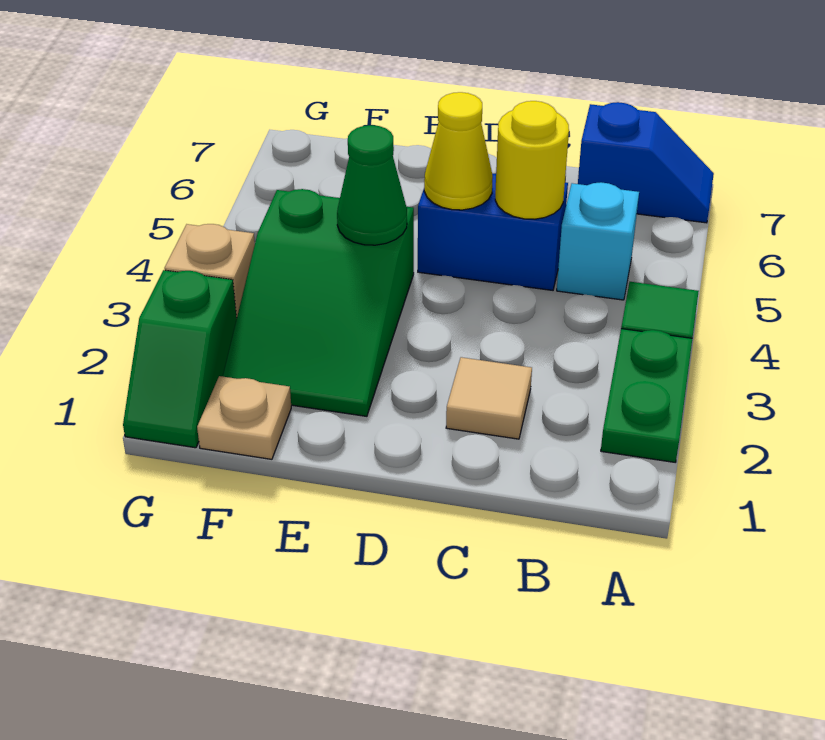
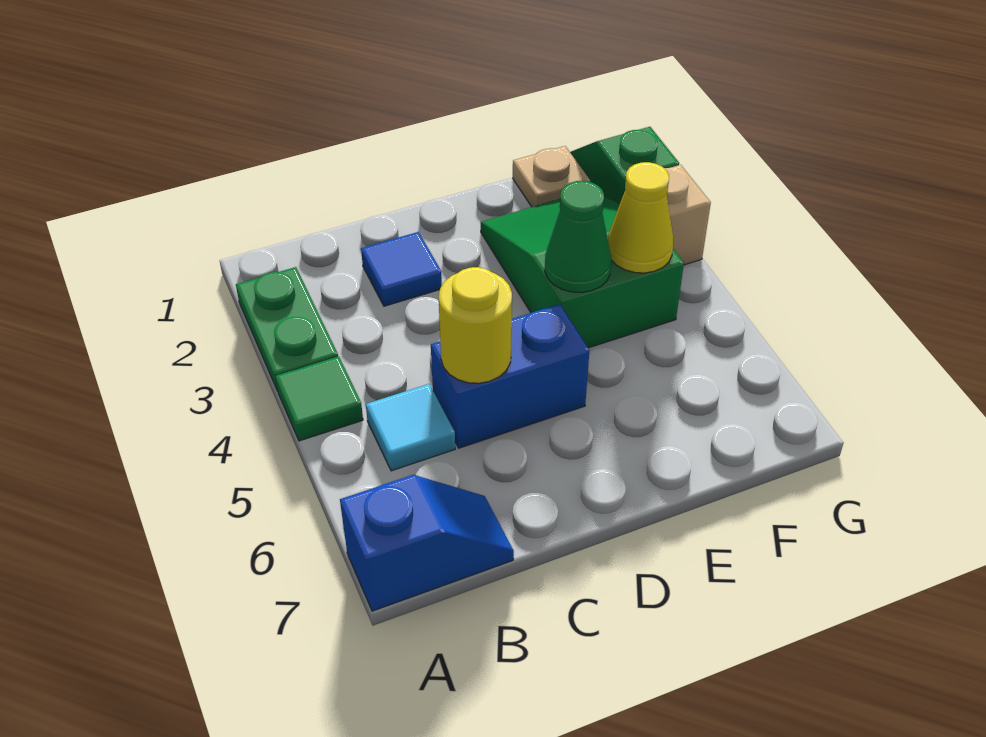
blue 1x2 slope [578,102,714,223] -> blue 1x2 slope turned to [340,475,514,611]
cyan 1x1 brick [557,182,639,300] -> cyan 1x1 tile [366,384,455,471]
tan 1x1 tile [446,357,532,439] -> blue 1x1 tile [361,232,442,306]
yellow 1x1 cone [424,92,493,210] -> yellow 1x1 cone moved to [608,162,673,273]

